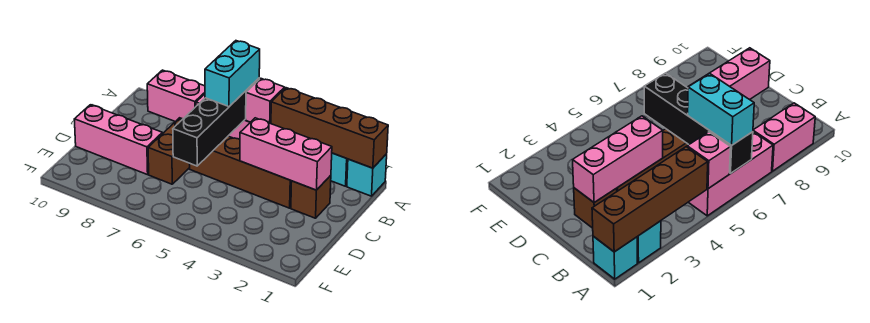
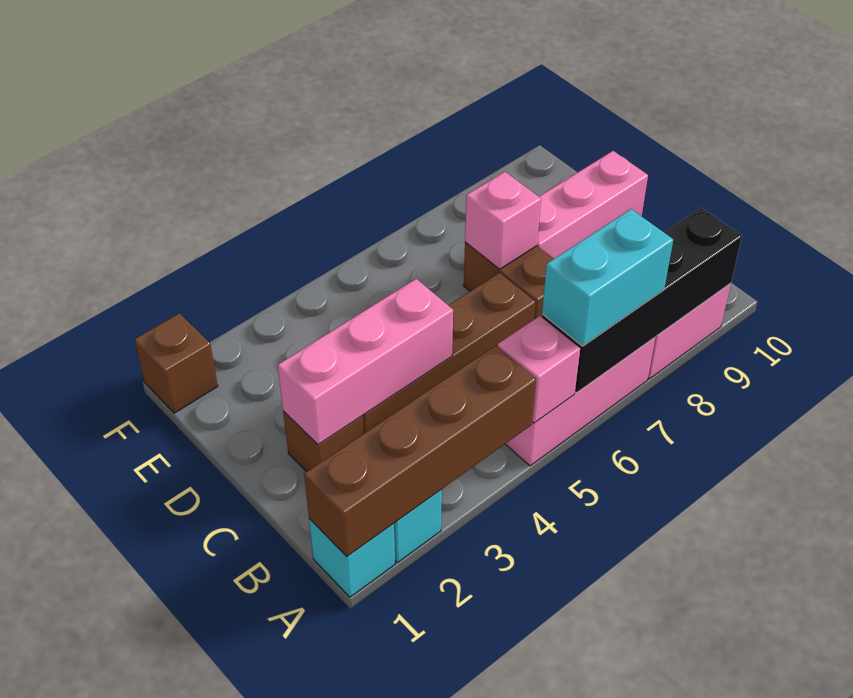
black 1x4 brick [173,78,259,166] -> black 1x4 brick turned to [542,208,742,393]
cyan 1x2 brick [205,41,260,107] -> cyan 1x2 brick turned to [542,209,673,346]
none -> pink 1x1 brick [465,172,541,269]
none -> brown 1x1 brick [134,313,218,413]

